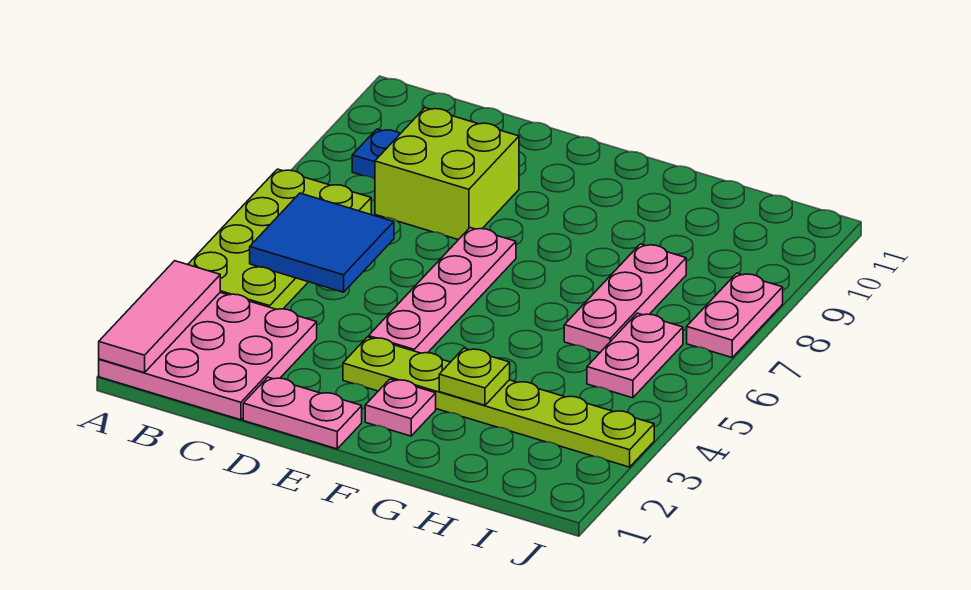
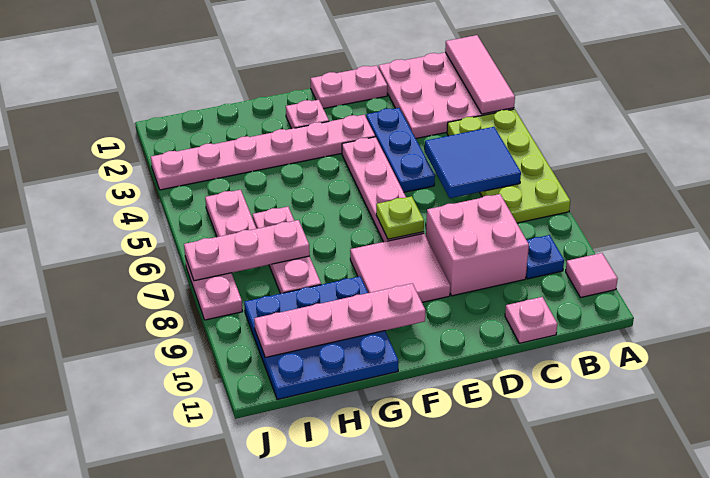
none -> pink 1x1 tile [566,253,618,298]
lime 2x2 brick [375,108,519,240] -> pink 2x2 brick [426,194,529,296]
none -> pink 1x1 plate [505,297,557,343]
none -> blue 1x3 plate [366,108,435,192]
lime 1x6 plate [343,337,654,467] -> pink 1x6 plate [151,115,375,190]
none -> pink 2x2 tile [350,233,450,302]
none -> pink 1x4 plate [254,283,425,357]
lime 1x1 plate [439,348,510,405] -> lime 1x1 plate moved to [376,196,424,239]
none -> blue 3x3 plate [244,276,399,399]
none -> pink 1x3 plate [184,220,310,281]

